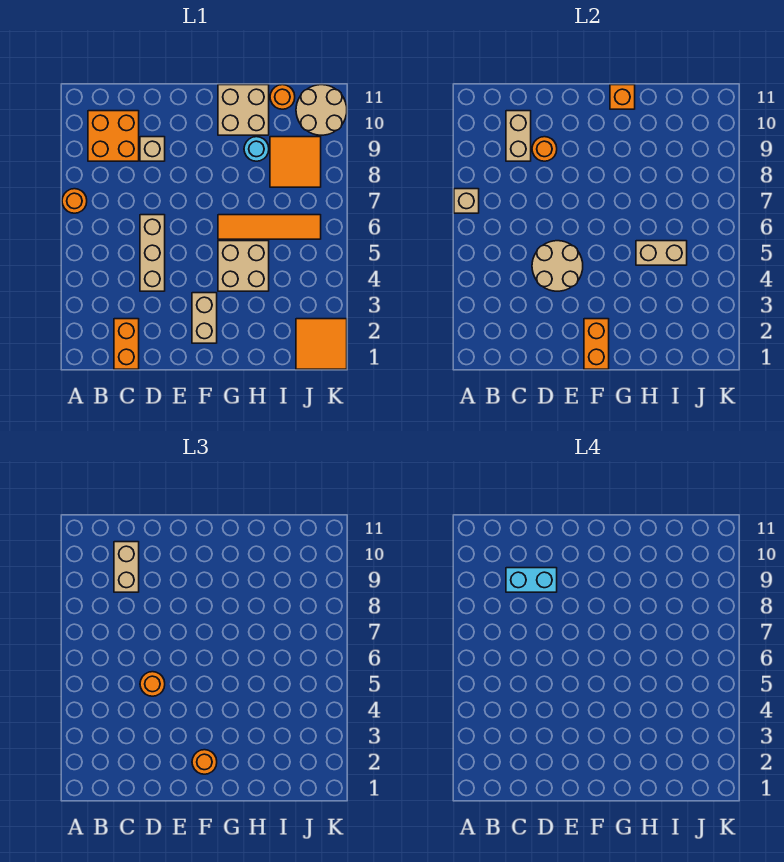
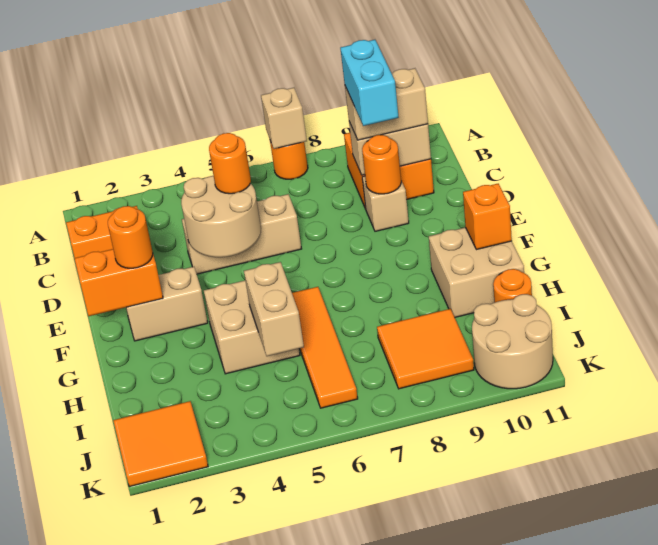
cyan 1x1 round brick [244,137,269,161] -> none

